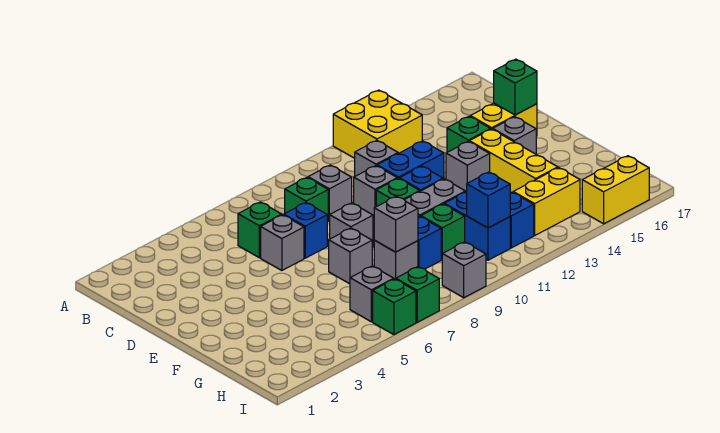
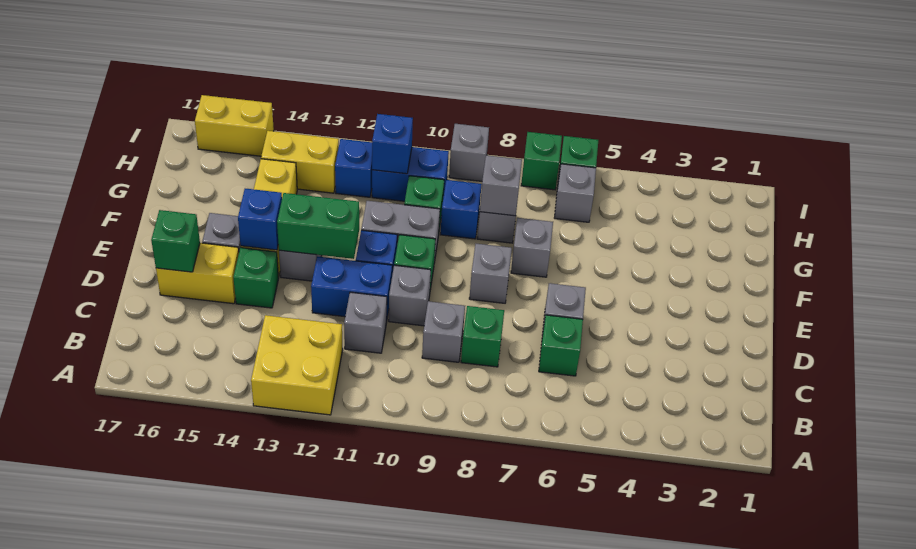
blue 1x1 brick [284,203,327,258] -> blue 1x1 brick moved to [238,189,282,250]
none -> green 1x2 brick [277,193,359,259]
blue 1x2 brick [444,192,510,260] -> blue 1x2 brick turned to [372,147,449,201]

